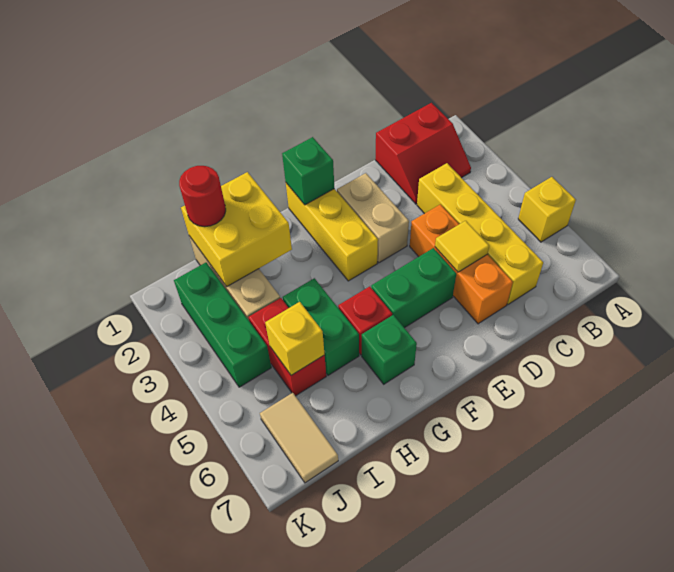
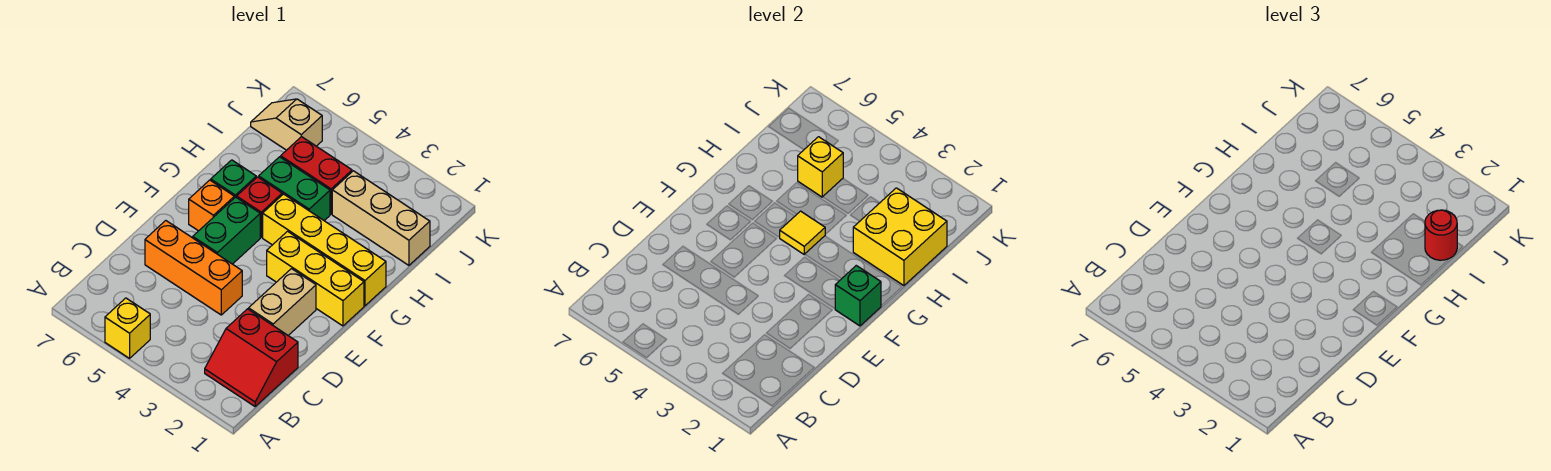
red 2x2 slope [375,103,471,204] -> red 2x2 slope turned to [205,309,298,406]
yellow 1x4 brick [417,163,543,304] -> yellow 1x4 brick moved to [263,194,386,306]
yellow 1x1 tile [435,221,489,272] -> yellow 1x1 tile moved to [780,211,825,254]
tan 1x2 brick [337,173,409,263] -> tan 1x2 brick turned to [249,269,316,335]
none -> orange 1x1 brick [189,180,234,231]
green 1x3 brick [174,263,271,387] -> none
tan 1x2 tile [260,393,338,483] -> tan 1x2 slope [251,99,322,150]

